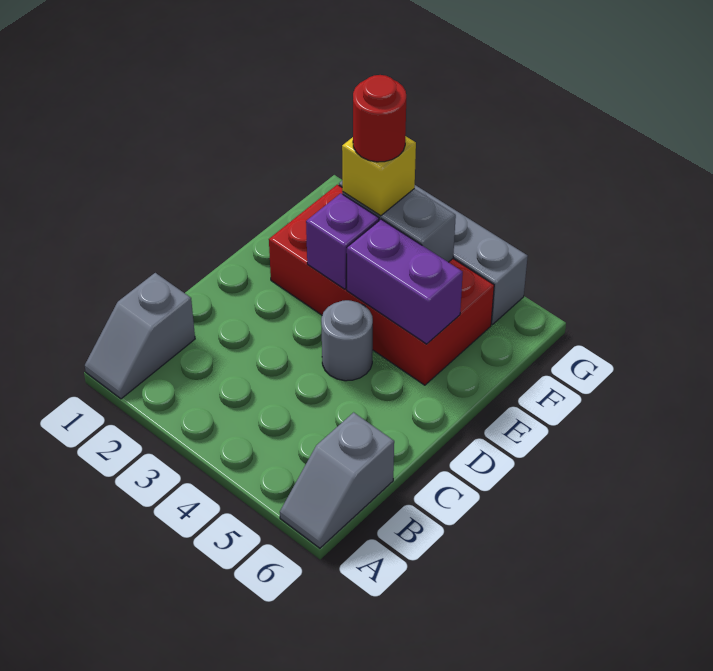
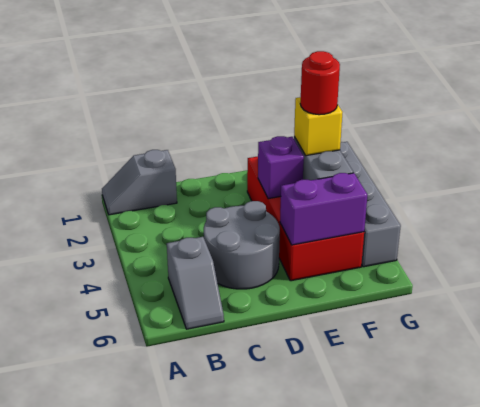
grey 1x2 slope [280,412,394,548] -> grey 1x2 slope turned to [167,237,224,329]
grey 1x1 round brick [321,300,373,381] -> grey 2x2 round brick [204,201,280,289]
purple 1x2 brick [347,219,463,344] -> purple 1x2 brick turned to [280,173,367,245]

